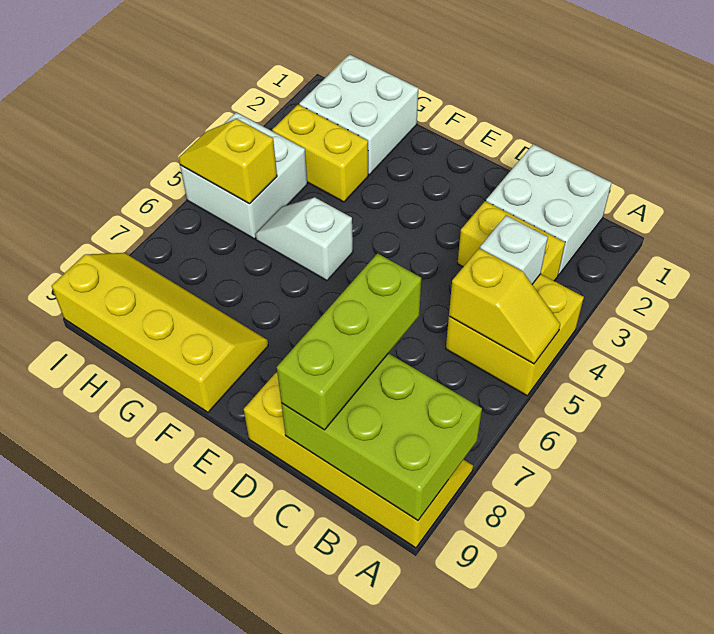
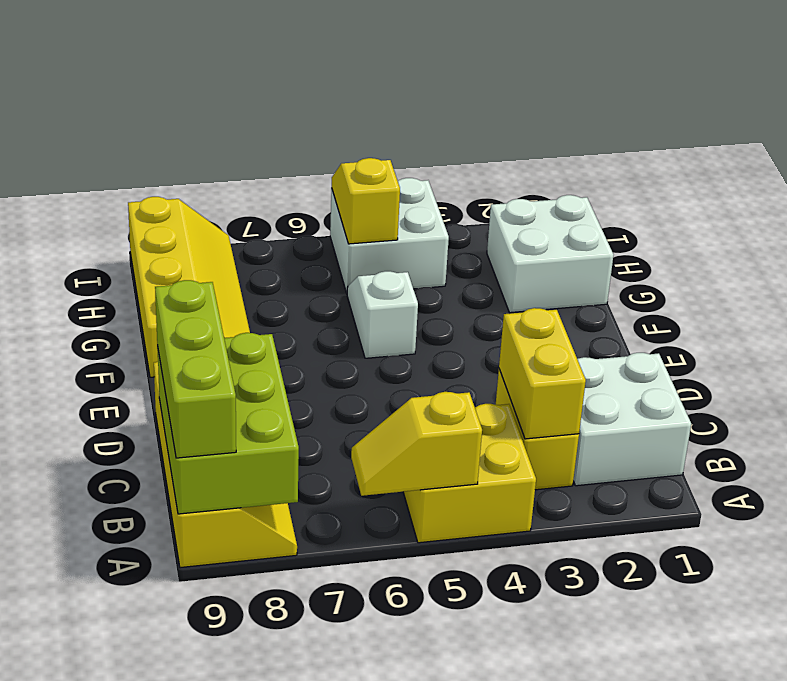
yellow 1x2 slope [449,248,560,364] -> yellow 1x2 slope turned to [351,392,482,496]
white 1x1 brick [480,215,548,284] -> none
lime 1x3 brick [277,253,421,430] -> lime 1x3 brick turned to [155,280,236,458]
yellow 1x2 brick [272,105,368,202] -> yellow 1x2 brick moved to [499,308,586,439]

